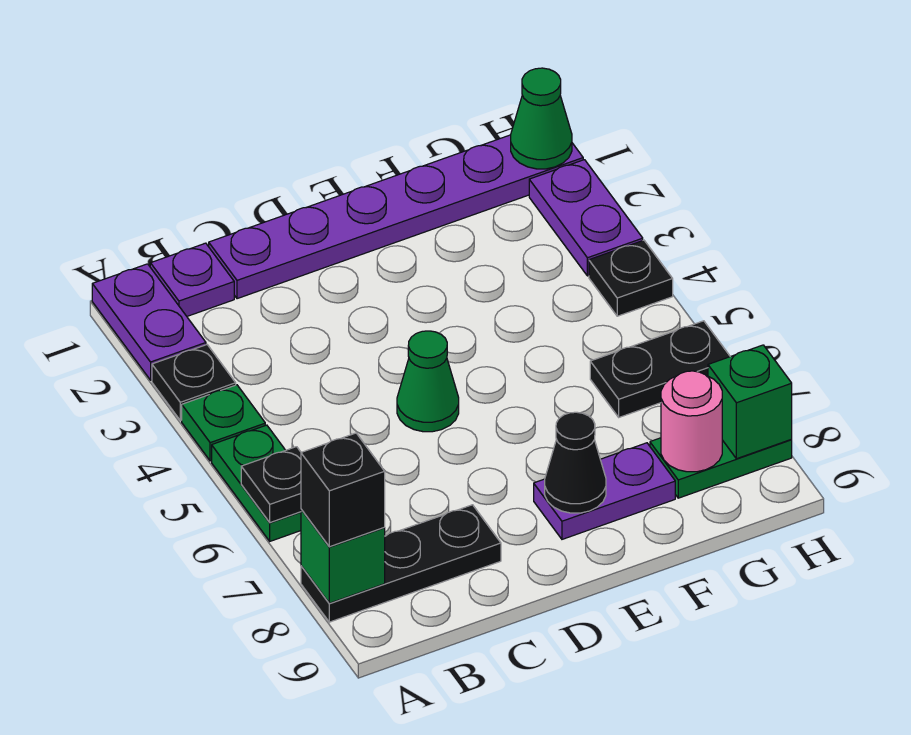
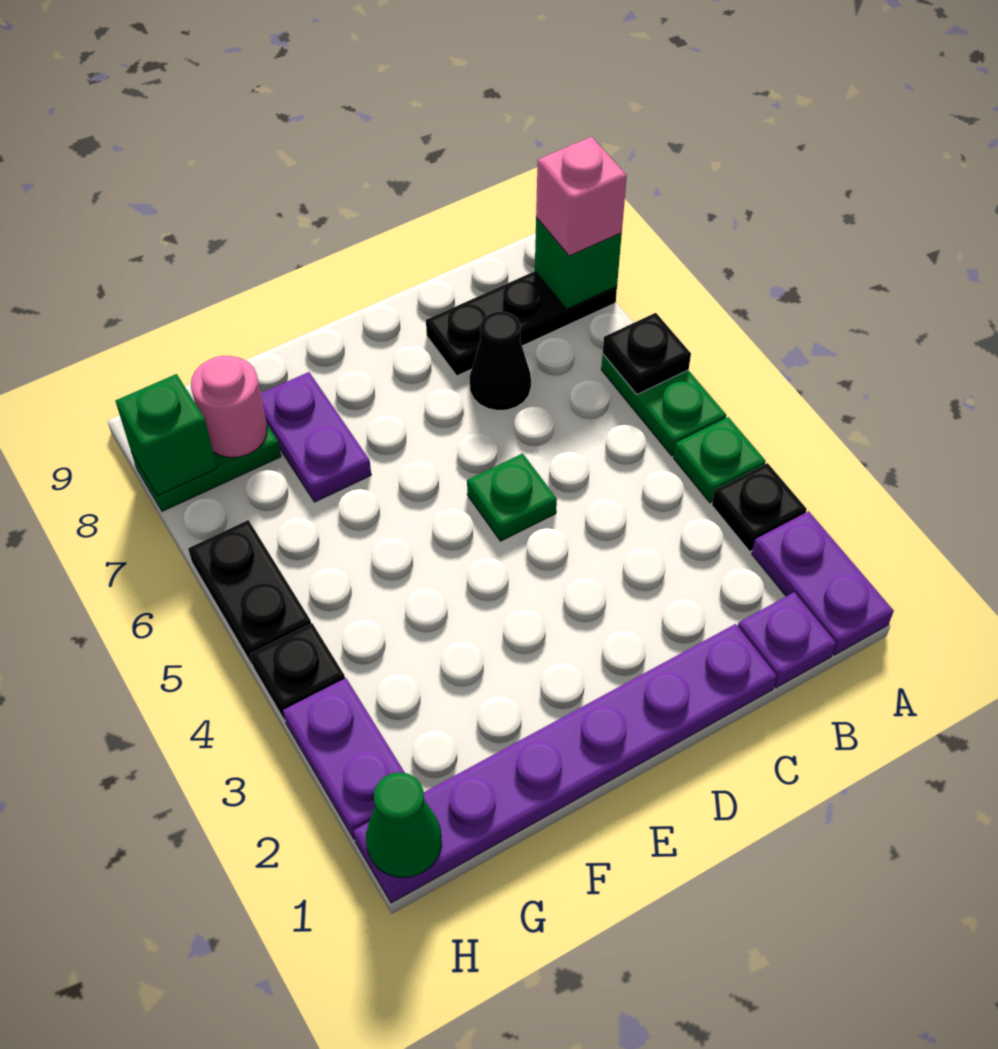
black 1x1 brick [301,433,385,547] -> pink 1x1 brick [536,137,627,256]
green 1x1 cone [397,331,459,432] -> green 1x1 plate [467,453,557,541]
purple 1x2 plate [534,443,675,539] -> purple 1x2 plate turned to [261,372,371,502]
black 1x1 cone [545,412,606,513] -> black 1x1 cone moved to [470,311,531,411]
black 1x2 plate [590,321,730,417] -> black 1x2 plate turned to [188,520,311,665]

